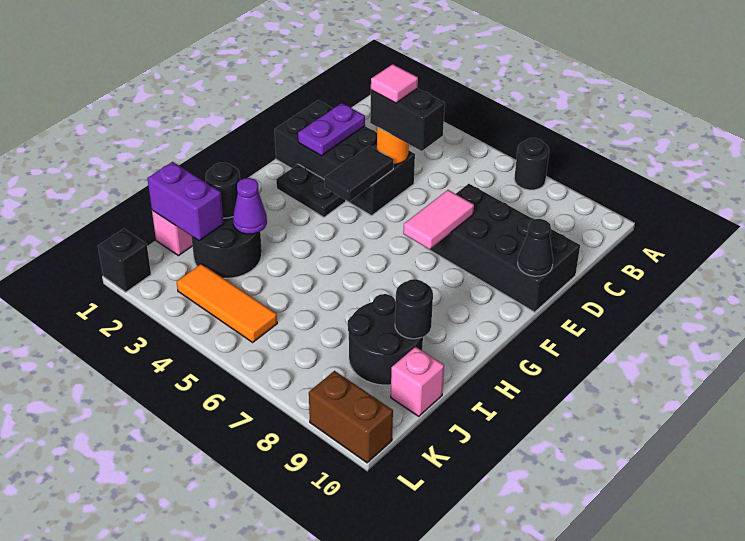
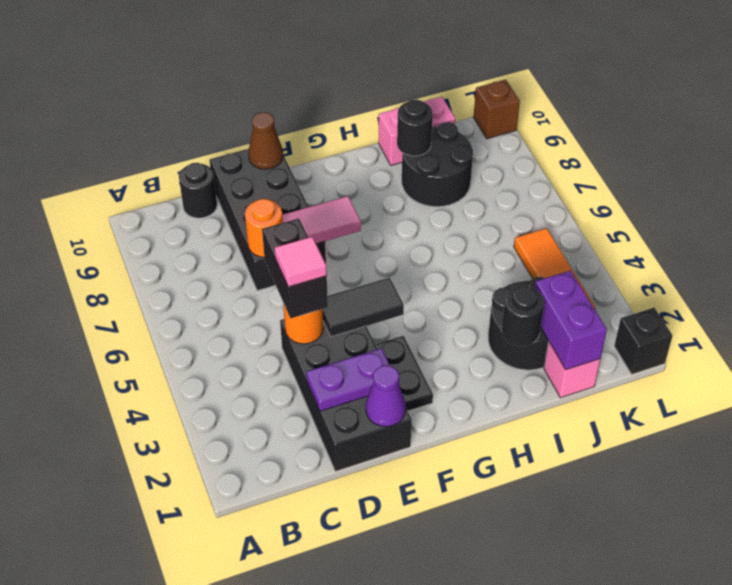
black 1x1 round brick [514,138,549,190] -> black 1x1 round brick moved to [179,163,217,218]
none -> orange 1x1 round brick [245,199,283,257]
black 1x1 cone [518,219,553,276] -> brown 1x1 cone [248,112,283,169]
purple 1x1 cone [233,178,267,234] -> purple 1x1 cone moved to [366,365,406,427]
pink 1x1 brick [391,347,444,416] -> pink 1x2 brick [379,97,455,165]
brown 1x2 brick [309,371,393,463] -> brown 1x1 brick [474,80,520,139]

